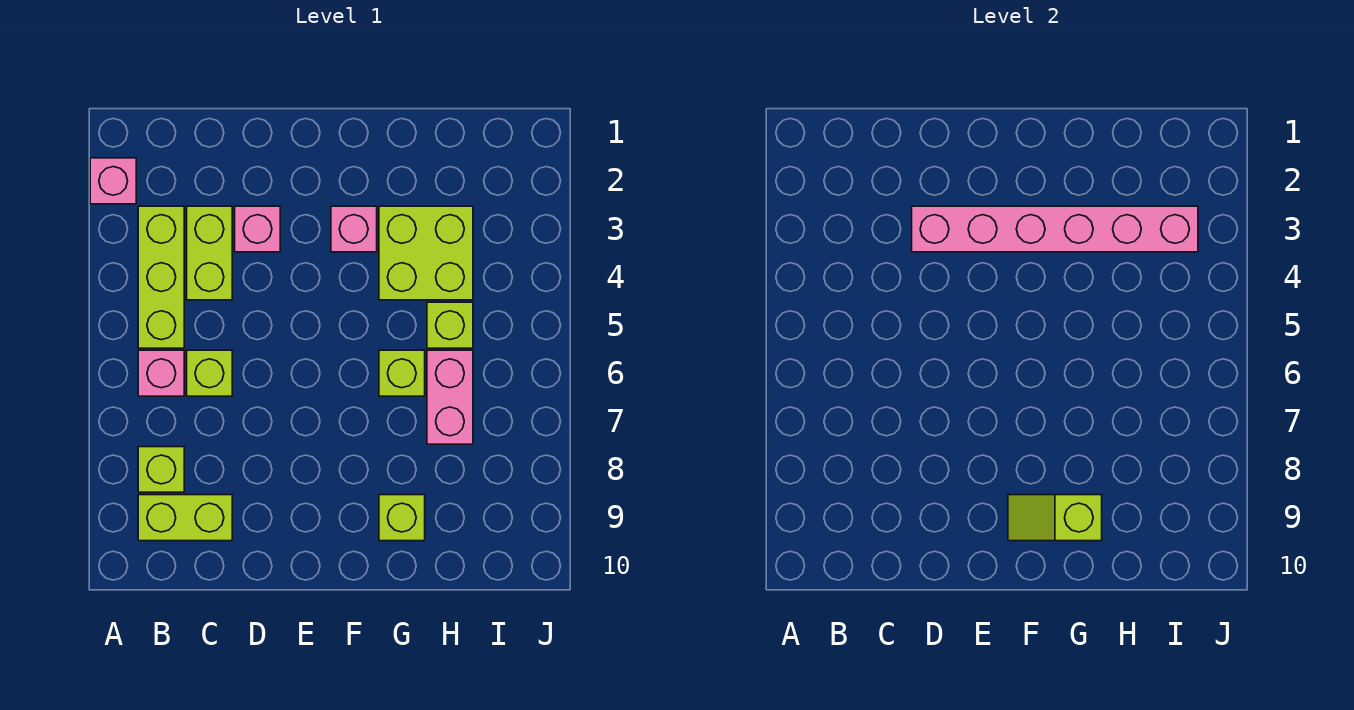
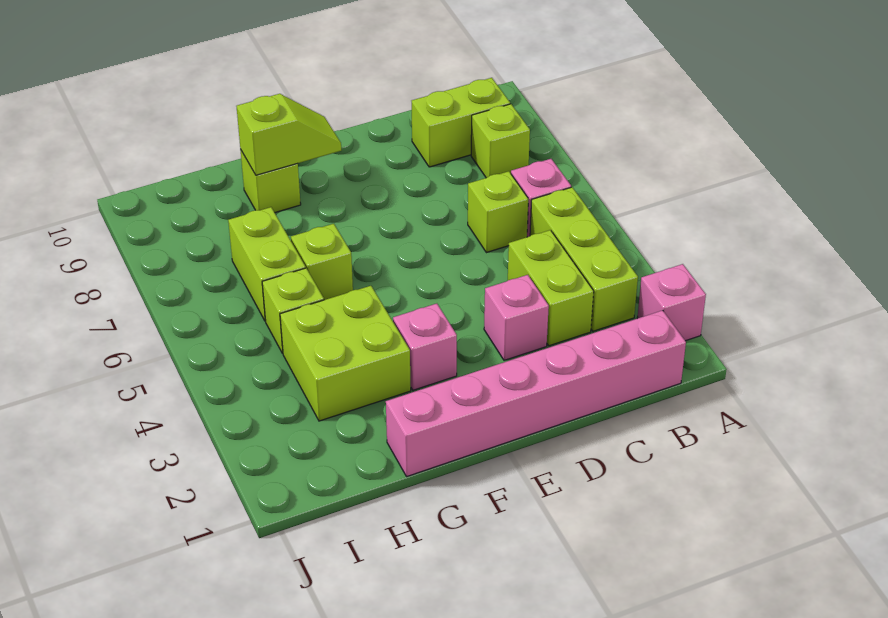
pink 1x6 brick [912,206,1198,252] -> pink 1x6 brick moved to [386,310,686,477]
pink 1x2 brick [427,350,473,444] -> lime 1x2 brick [228,207,306,321]

